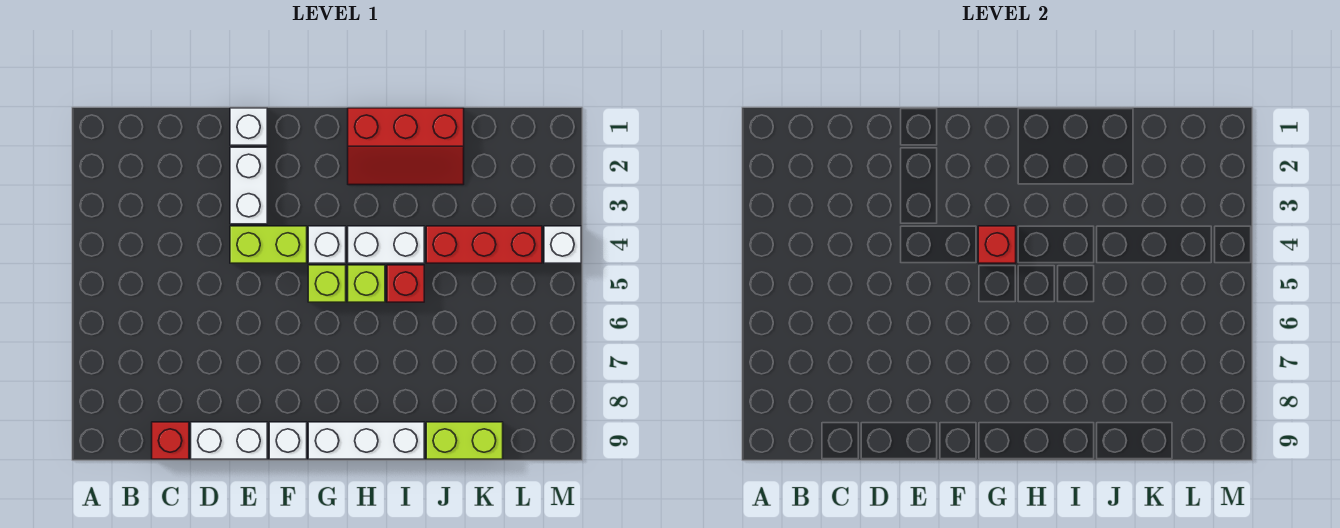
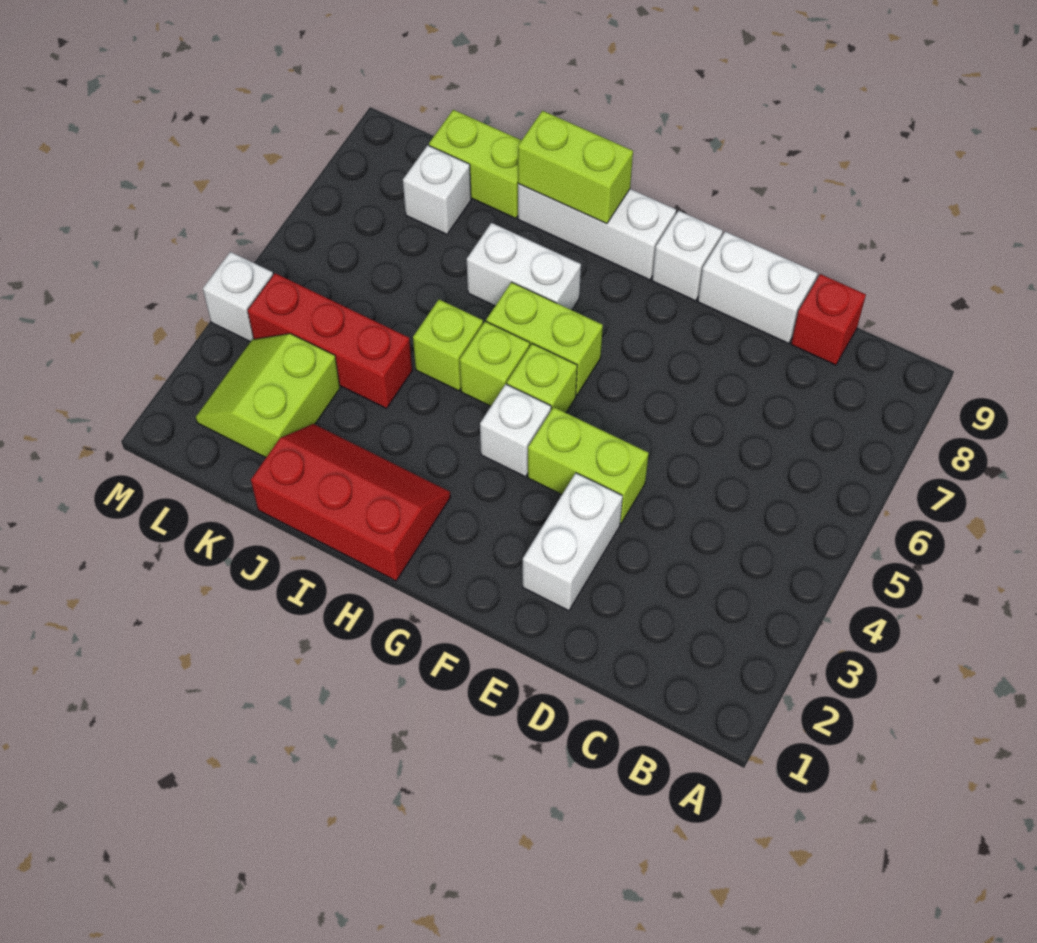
white 1x1 brick [230,108,267,145] -> white 1x1 brick moved to [403,145,471,234]
red 1x1 brick [978,226,1016,263] -> none
none -> lime 1x2 brick [486,282,603,395]
white 1x2 brick [348,226,424,263] -> white 1x2 brick moved to [467,223,581,310]
none -> lime 1x2 brick [518,111,633,224]
red 1x1 brick [387,265,424,302] -> lime 1x1 brick [413,300,483,391]
none -> lime 2x2 slope [196,334,340,457]

